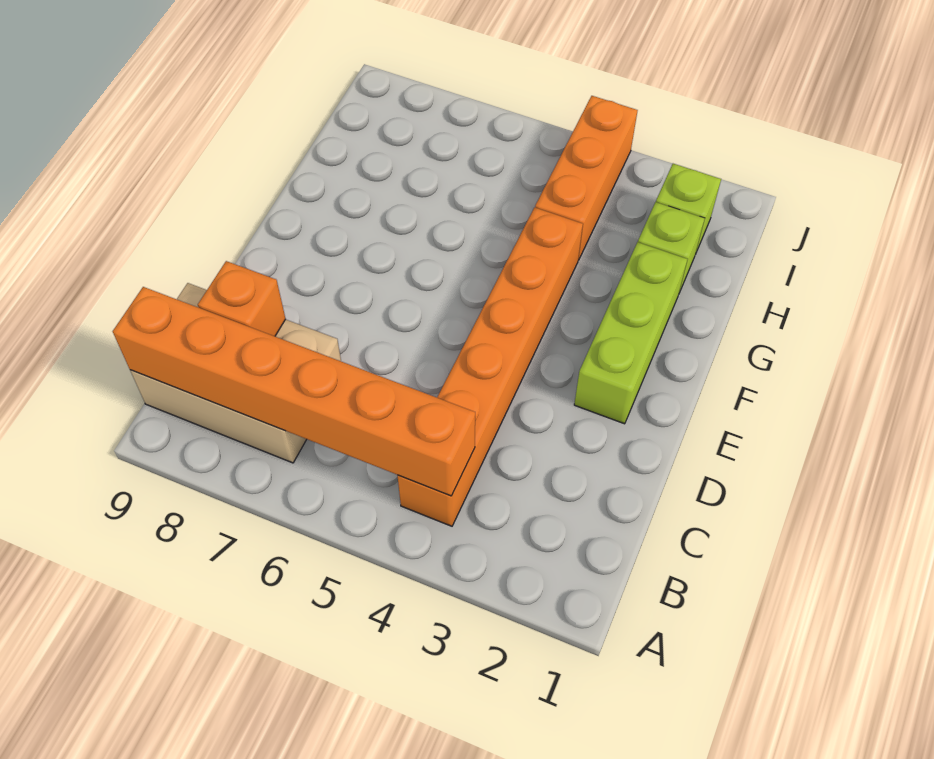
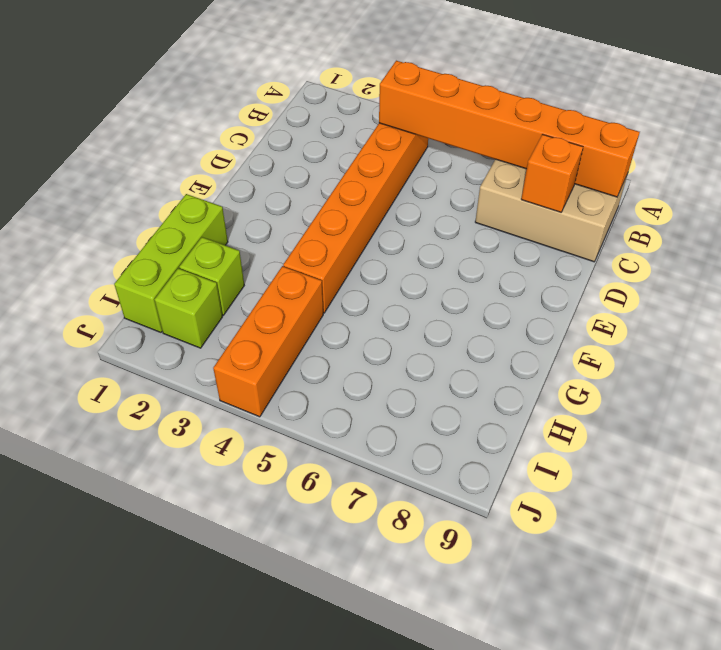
lime 1x3 brick [574,242,688,424] -> lime 1x3 brick moved to [114,194,228,332]

